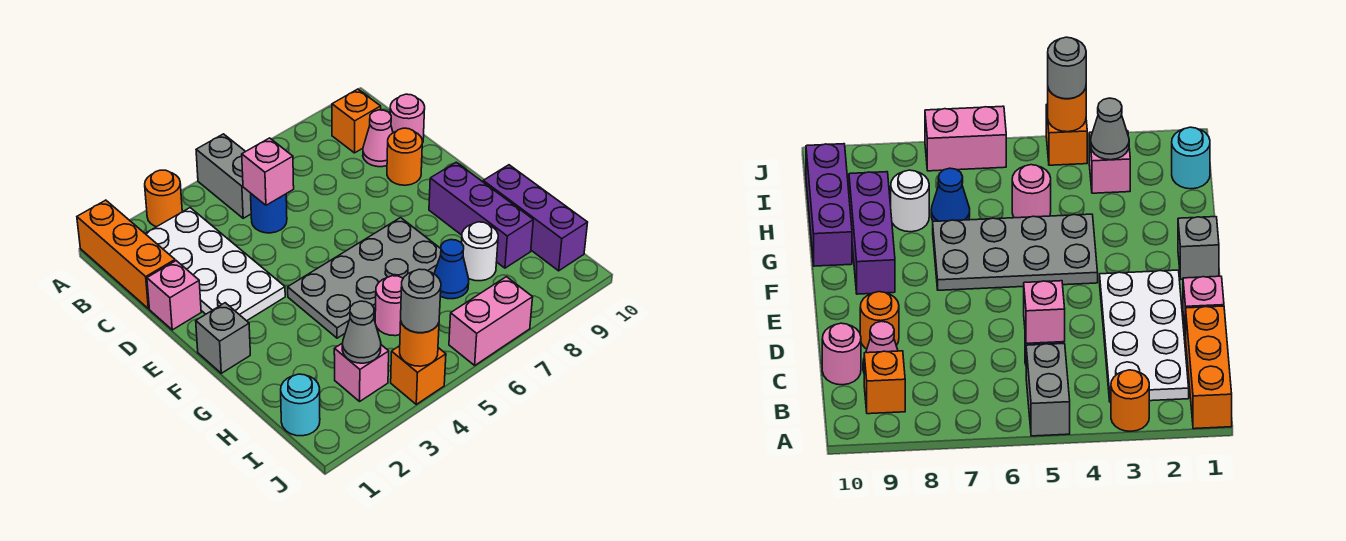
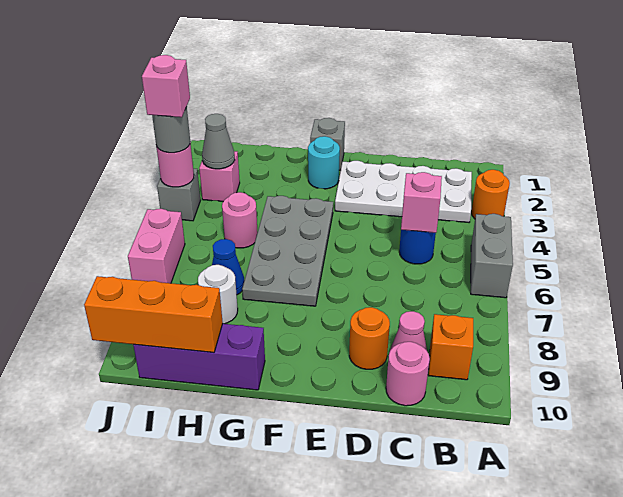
orange 1x3 brick [77,200,175,309] -> orange 1x3 brick moved to [84,276,223,353]
grey 1x2 brick [196,134,251,218] -> grey 1x2 brick turned to [471,214,513,298]
pink 1x1 brick [147,261,201,330] -> pink 1x1 brick moved to [142,55,190,117]
purple 1x3 brick [429,162,533,268] -> none
cyan 1x1 round brick [281,374,320,436] -> cyan 1x1 round brick moved to [308,136,340,189]
orange 1x1 brick [391,346,446,404] -> grey 1x1 brick [157,168,200,221]
orange 1x1 round brick [400,322,439,366] -> pink 1x1 round brick [156,143,194,187]

